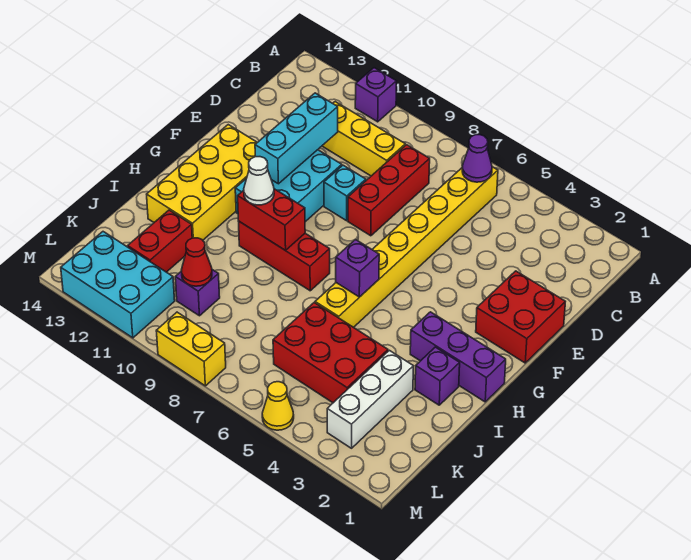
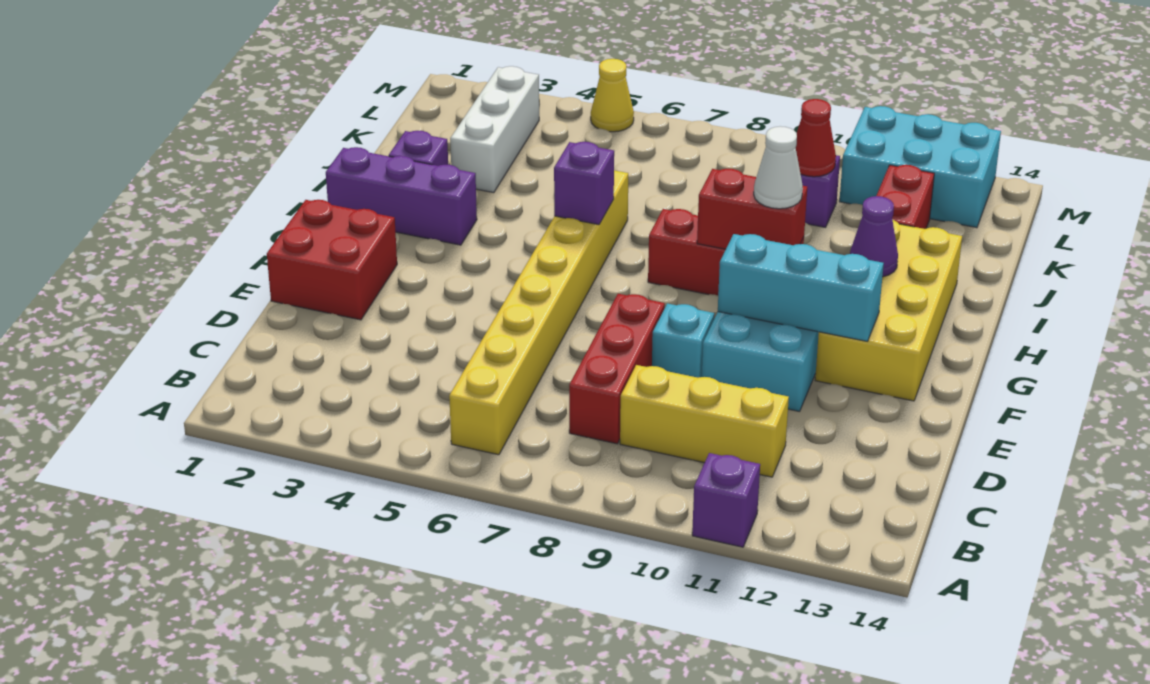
purple 1x1 cone [462,135,492,182] -> purple 1x1 cone moved to [850,196,898,277]
cyan 1x3 brick [255,93,338,184] -> cyan 1x3 brick turned to [718,234,884,341]
red 2x3 brick [273,303,388,403] -> none
yellow 1x2 brick [156,312,226,386] -> none

